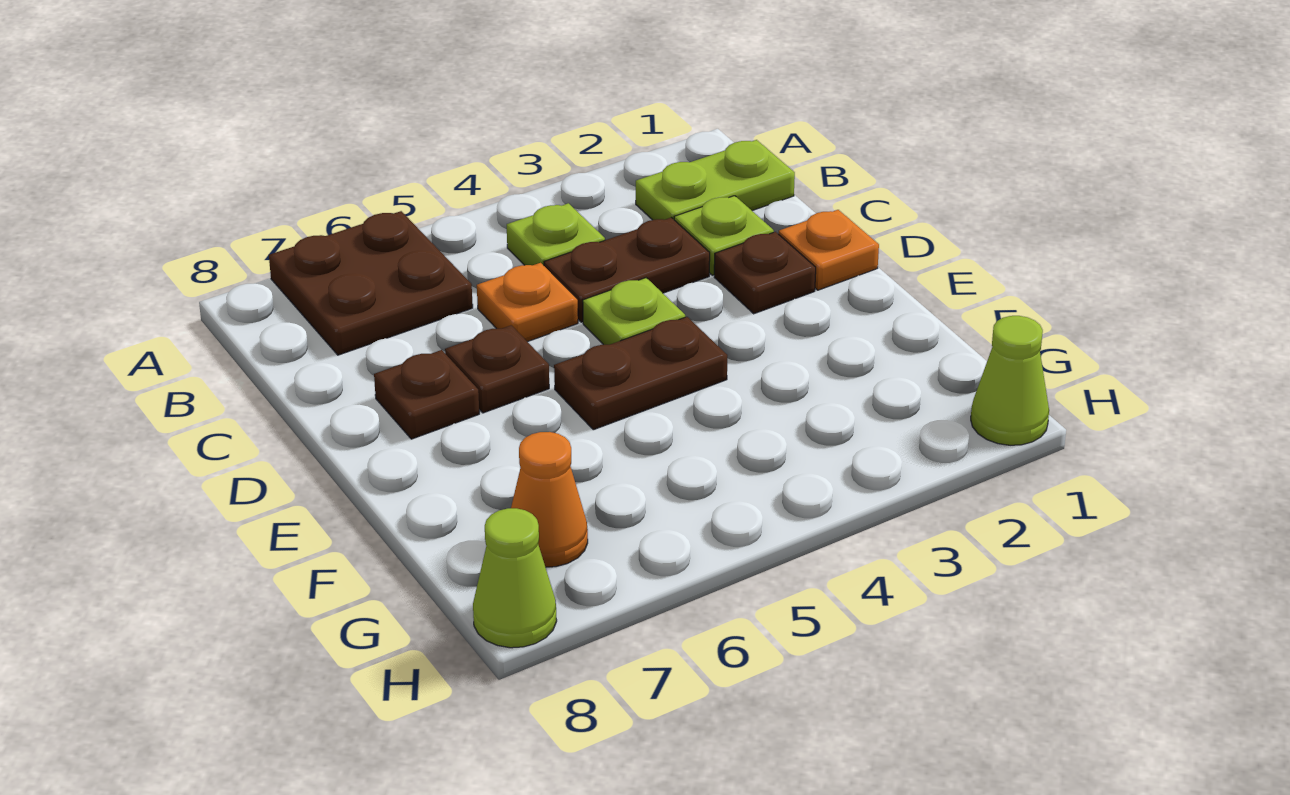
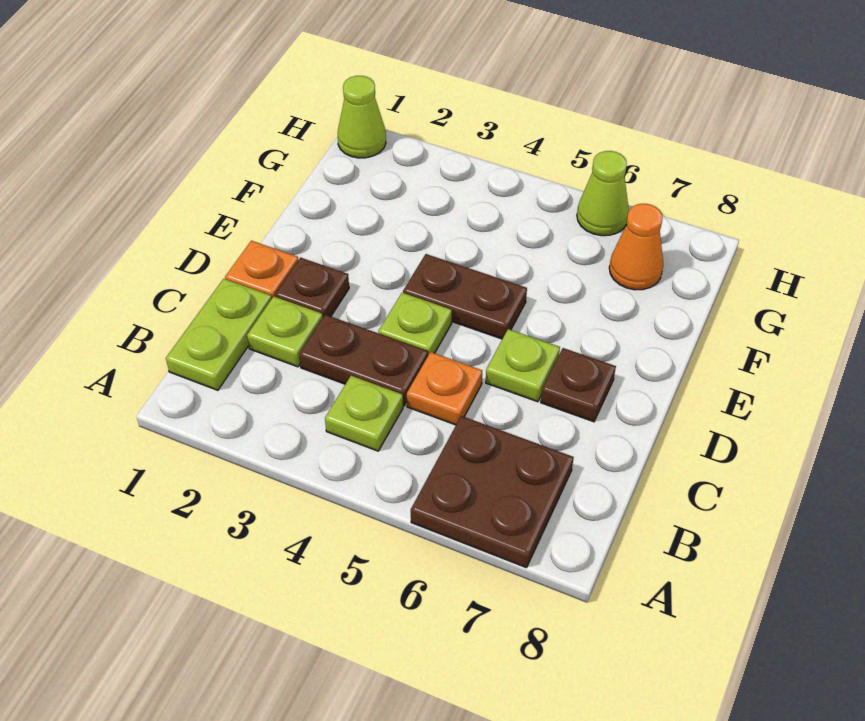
lime 1x2 plate [636,140,795,220] -> lime 1x2 plate turned to [166,279,272,390]
brown 1x1 plate [445,325,549,413] -> lime 1x1 plate [486,329,560,402]
lime 1x1 cone [473,508,557,648] -> lime 1x1 cone moved to [577,151,629,236]

